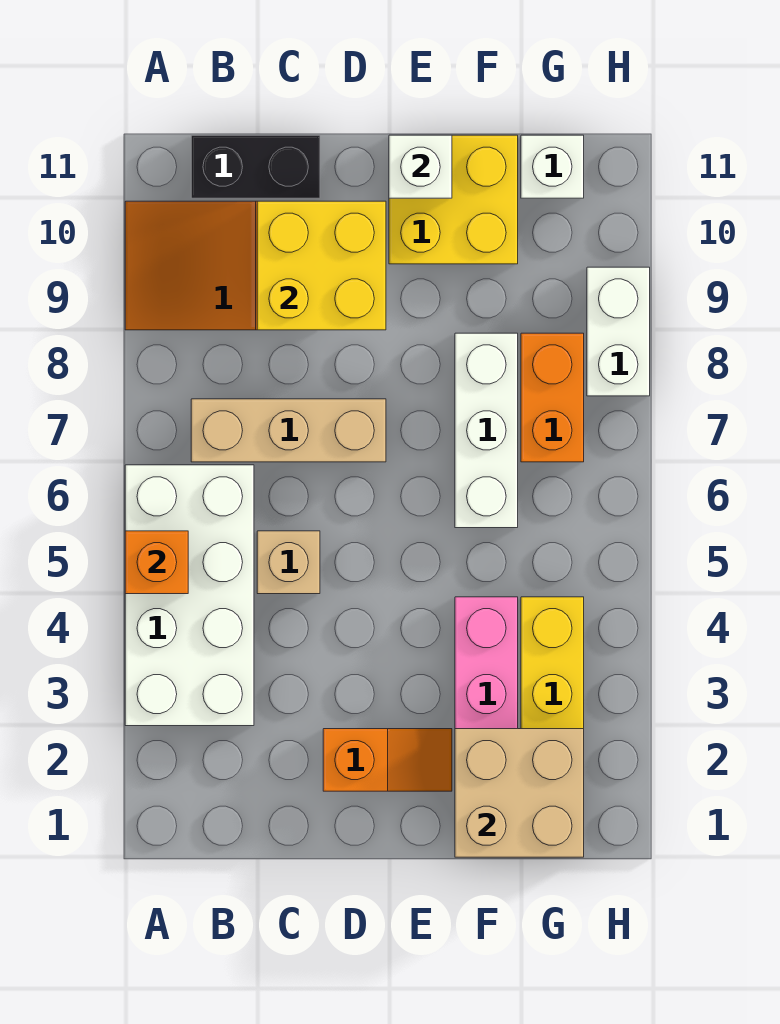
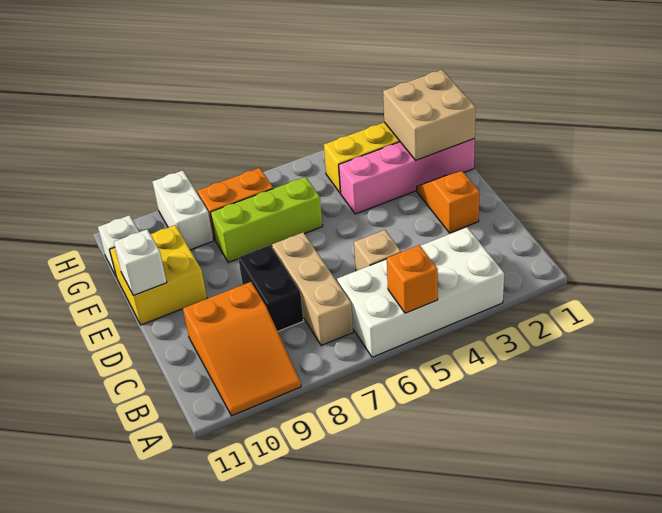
black 1x2 brick [191,135,320,198] -> black 1x2 brick moved to [238,245,304,331]
yellow 2x2 brick [257,201,386,330] -> none
white 1x3 brick [455,333,518,528] -> lime 1x3 brick [211,177,323,263]
white 1x2 brick [587,267,650,396] -> white 1x2 brick turned to [153,171,213,250]

